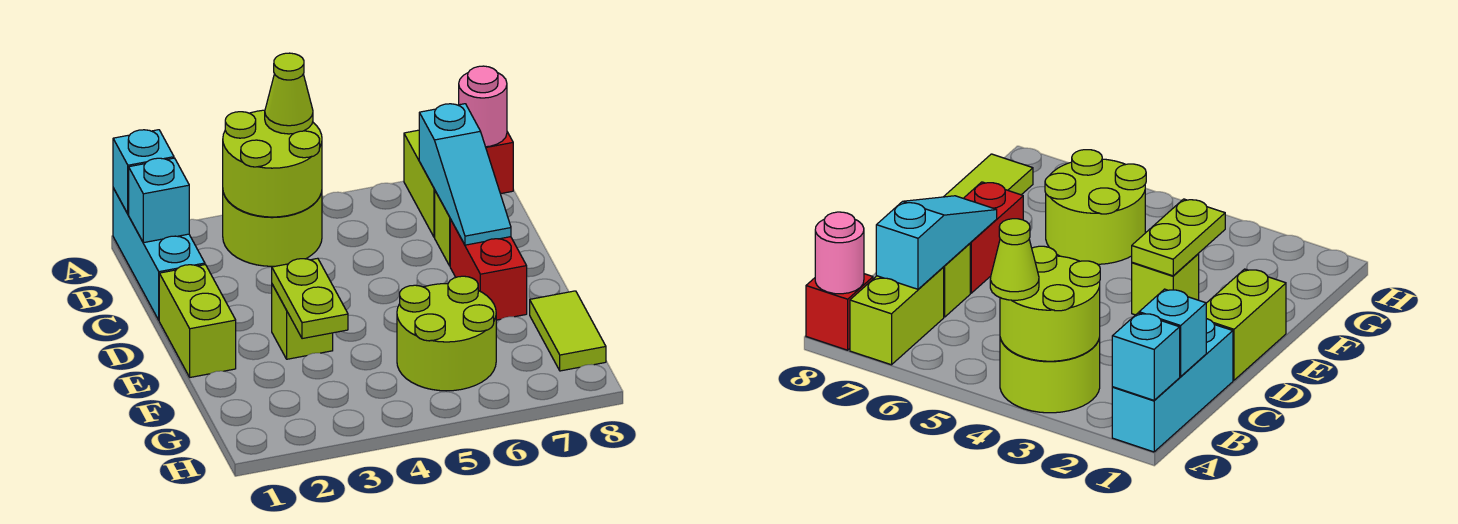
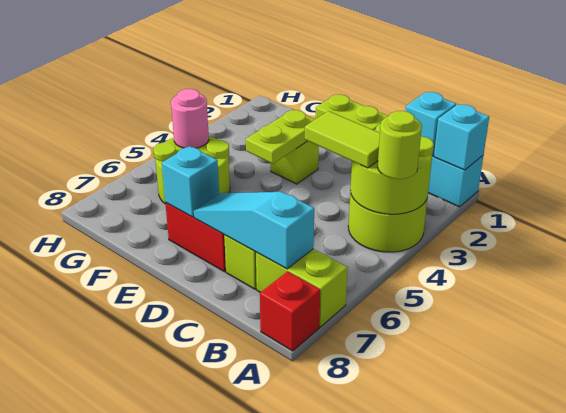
lime 1x1 cone [265,53,313,134] -> lime 1x1 round brick [378,111,422,179]
pink 1x1 round brick [459,66,507,147] -> pink 1x1 round brick moved to [171,89,209,148]
lime 1x2 plate [272,258,348,339] -> lime 1x2 plate turned to [246,110,315,164]
none -> cyan 1x1 brick [162,146,219,217]
lime 1x2 tile [530,291,606,371] -> lime 1x2 tile moved to [305,111,380,168]

